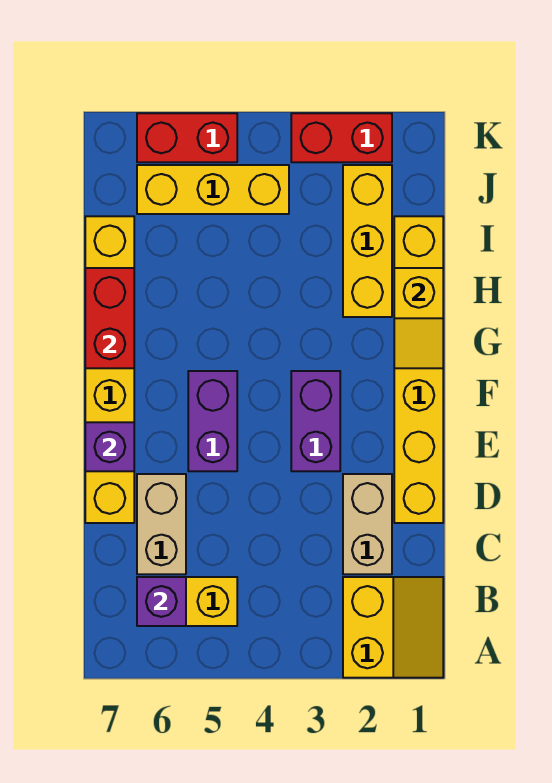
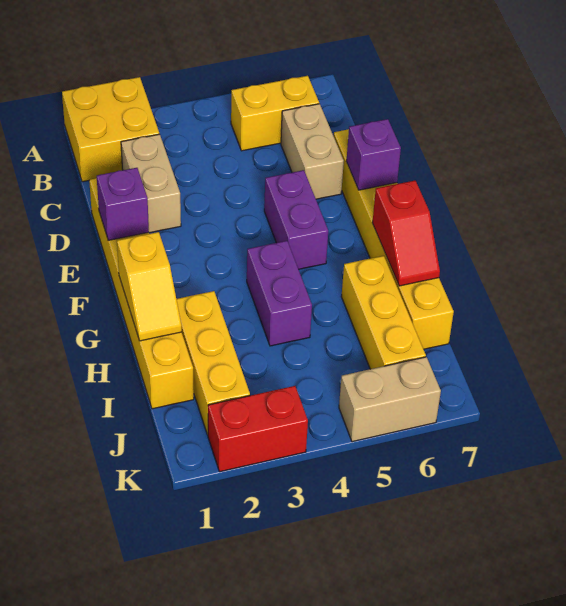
yellow 2x2 slope [343,577,443,678] -> yellow 2x2 brick [62,77,159,182]
purple 1x1 brick [137,577,186,626] -> purple 1x1 brick moved to [97,168,149,240]
purple 1x2 brick [291,371,340,471] -> purple 1x2 brick moved to [247,241,312,346]
yellow 1x2 slope [394,268,443,368] -> yellow 1x2 slope turned to [117,232,182,341]
red 1x2 brick [85,268,134,368] -> red 1x2 slope [372,181,440,286]
yellow 1x3 brick [137,165,289,214] -> yellow 1x3 brick turned to [341,256,426,369]
red 1x2 brick [137,113,237,162] -> tan 1x2 brick [339,357,441,442]

